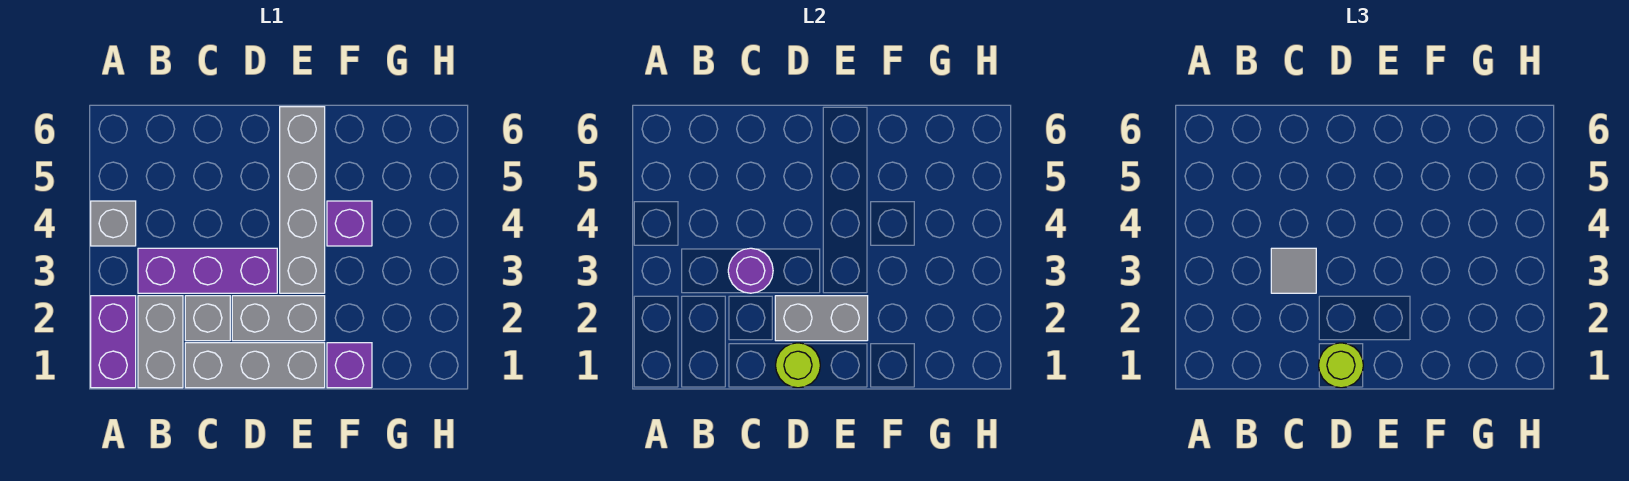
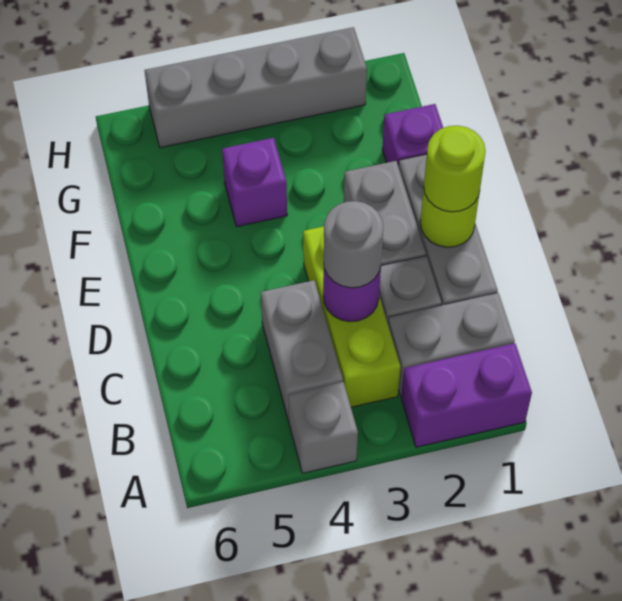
purple 1x3 brick [138,248,277,293] -> lime 1x3 brick [303,226,400,407]
grey 1x1 tile [1271,248,1316,293] -> grey 1x1 round brick [324,201,383,288]
grey 1x2 brick [775,296,868,341] -> grey 1x2 brick moved to [261,280,343,421]
grey 1x4 brick [280,107,325,293] -> grey 1x4 brick moved to [145,27,367,148]

